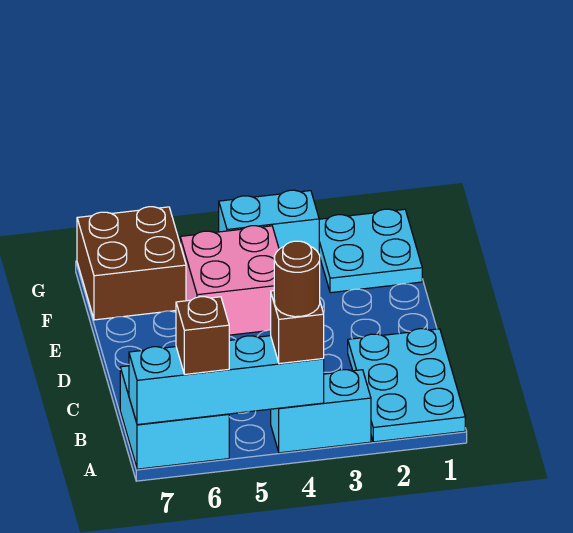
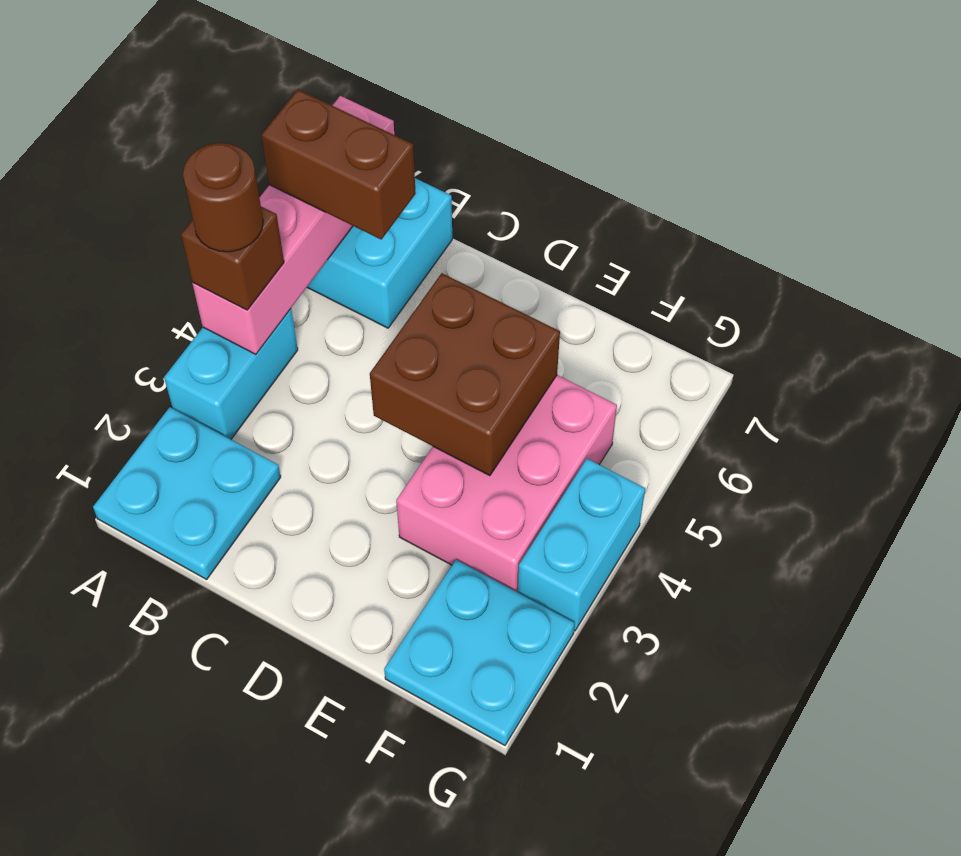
cyan 2x3 plate [348,329,465,442] -> cyan 2x2 plate [93,407,281,579]
cyan 1x4 brick [129,336,324,425] -> pink 1x4 brick [192,96,394,354]
brown 1x1 brick [176,297,229,374] -> brown 1x2 brick [261,90,416,239]
pink 2x2 brick [180,226,279,335] -> pink 2x3 brick [396,375,617,592]
brown 2x2 brick [77,207,186,320] -> brown 2x2 brick moved to [370,273,560,476]

